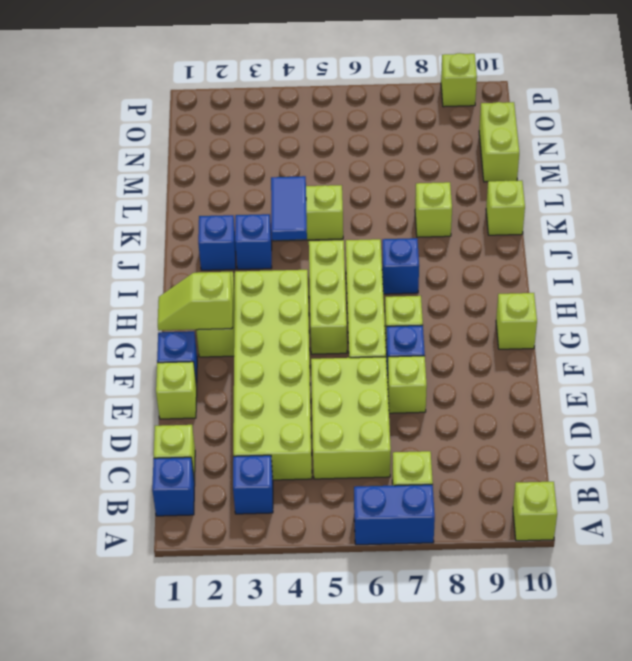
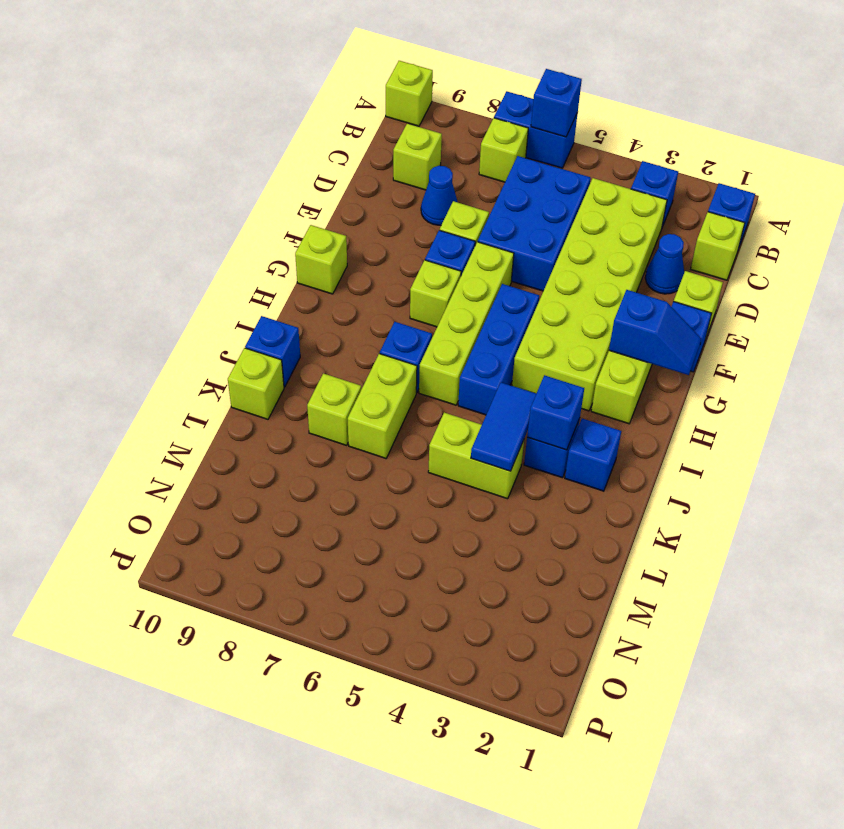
none -> blue 1x1 brick [531,69,582,137]
lime 2x3 brick [311,357,391,479] -> blue 2x3 brick [478,156,591,291]
none -> blue 1x1 cone [645,234,684,294]
none -> blue 1x1 cone [421,166,458,225]
lime 1x2 slope [158,272,233,330] -> blue 1x2 slope [609,290,701,375]
lime 1x3 brick [309,240,347,354] -> blue 1x3 brick [458,284,539,415]
none -> blue 1x1 brick [527,375,584,450]
none -> blue 1x1 brick [245,316,300,387]
lime 1x2 brick [479,102,519,182] -> lime 1x2 brick moved to [348,353,417,458]
lime 1x1 brick [441,53,477,107] -> lime 1x1 brick moved to [393,124,442,190]

